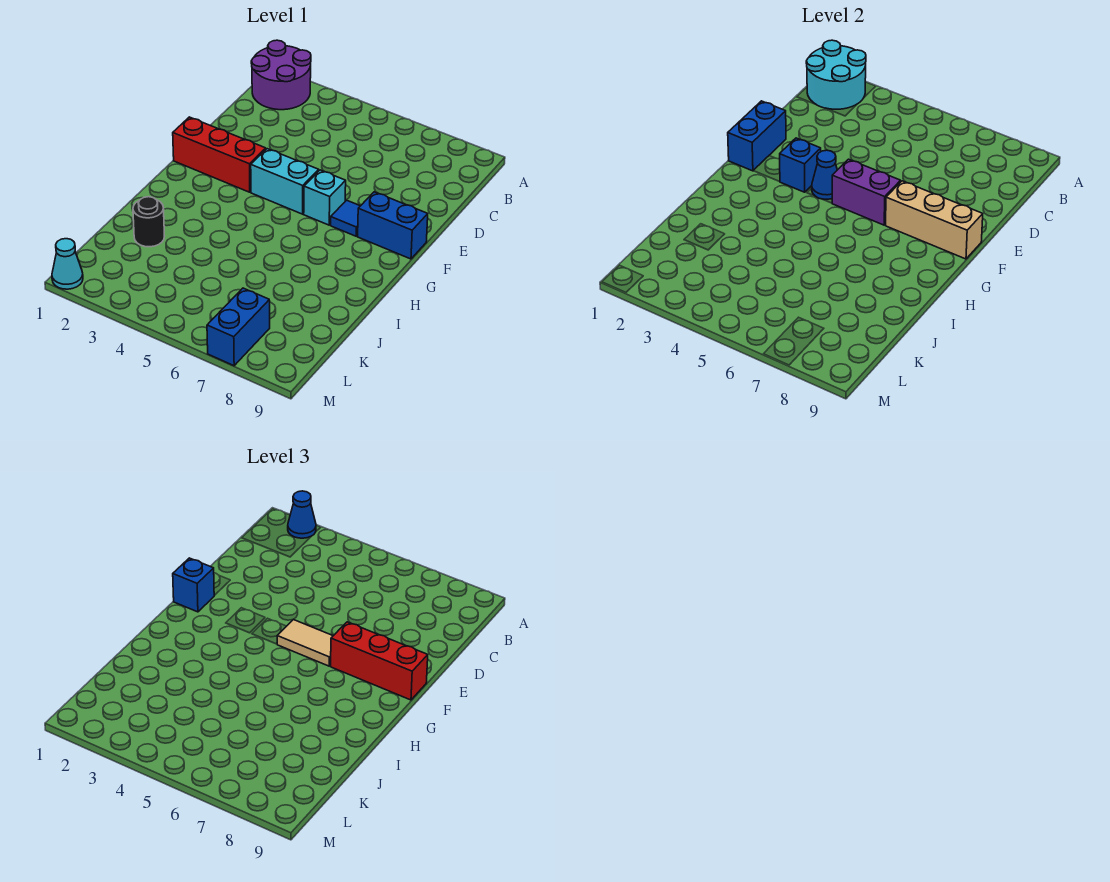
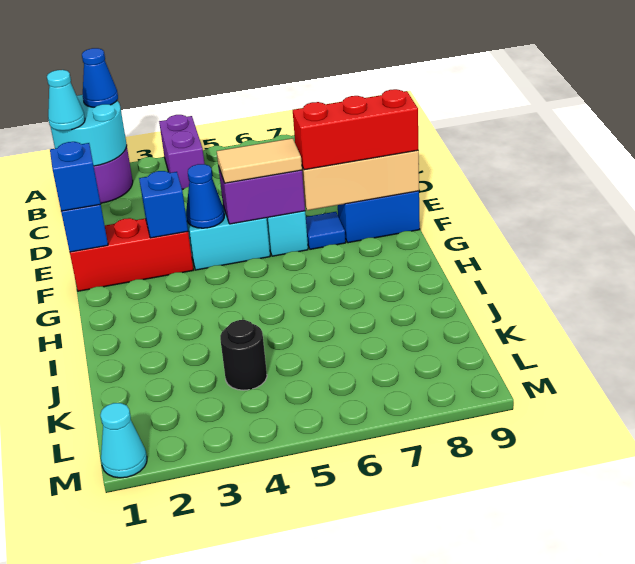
none -> purple 1x2 brick [159,115,204,189]
none -> cyan 1x1 cone [47,70,85,131]
black 1x1 round brick [133,197,164,247] -> black 1x1 round brick moved to [220,320,267,390]
blue 1x2 brick [207,288,270,366] -> none

